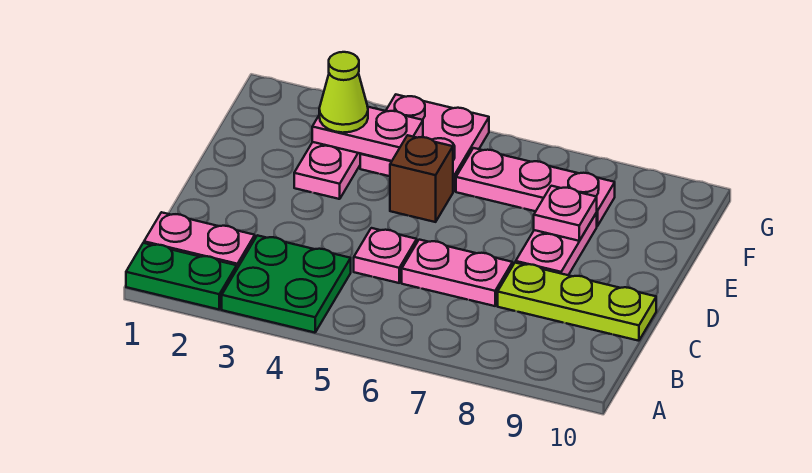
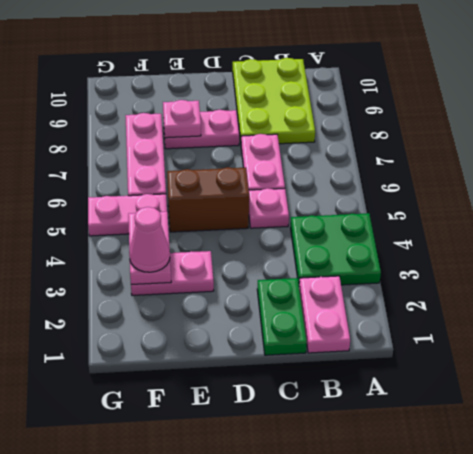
green 1x2 plate [126,243,237,309] -> green 1x2 plate moved to [257,278,307,355]
lime 1x3 plate [498,263,656,341] -> lime 2x3 plate [233,58,315,144]
brown 1x1 brick [390,135,453,222] -> brown 1x2 brick [167,167,249,232]
lime 1x1 cone [319,52,368,133] -> pink 1x1 cone [129,207,170,272]
pink 2x2 plate [360,95,489,192] -> pink 1x2 plate [88,194,167,236]

